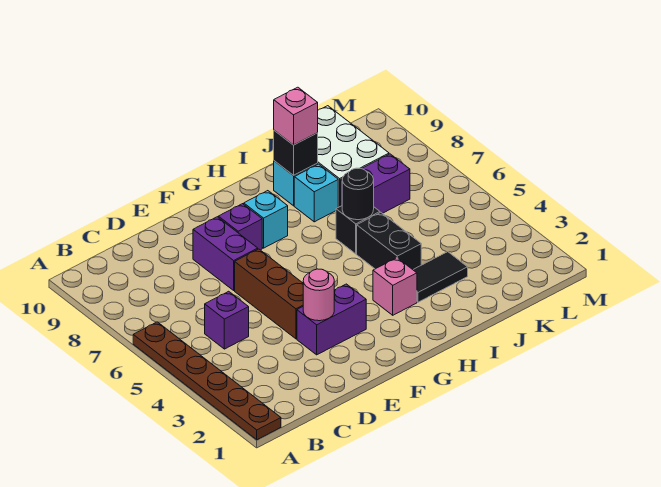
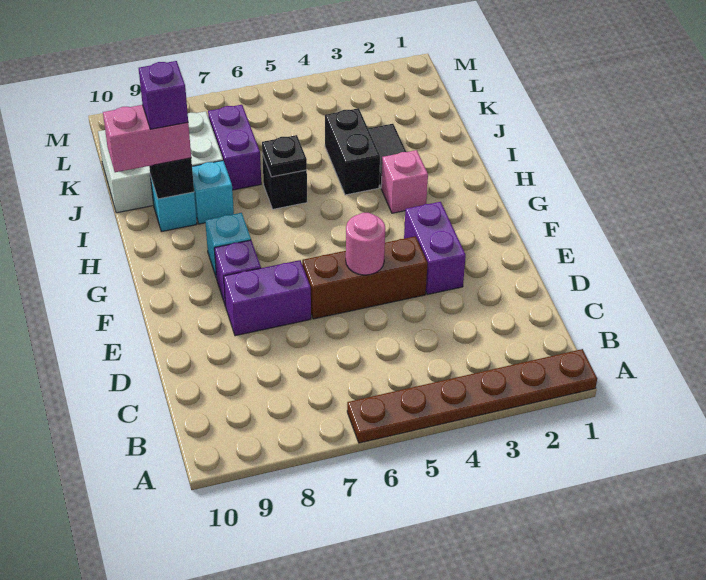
purple 1x1 brick [205,291,249,349] -> purple 1x1 brick moved to [139,61,188,129]
pink 1x1 round brick [303,269,334,321] -> pink 1x1 round brick moved to [346,213,385,275]
black 1x2 brick [357,213,421,270] -> black 1x2 brick turned to [325,108,380,195]
black 1x1 round brick [342,168,374,220] -> black 1x1 plate [262,135,307,177]
pink 1x1 brick [274,87,318,145] -> pink 1x2 brick [103,105,191,172]

